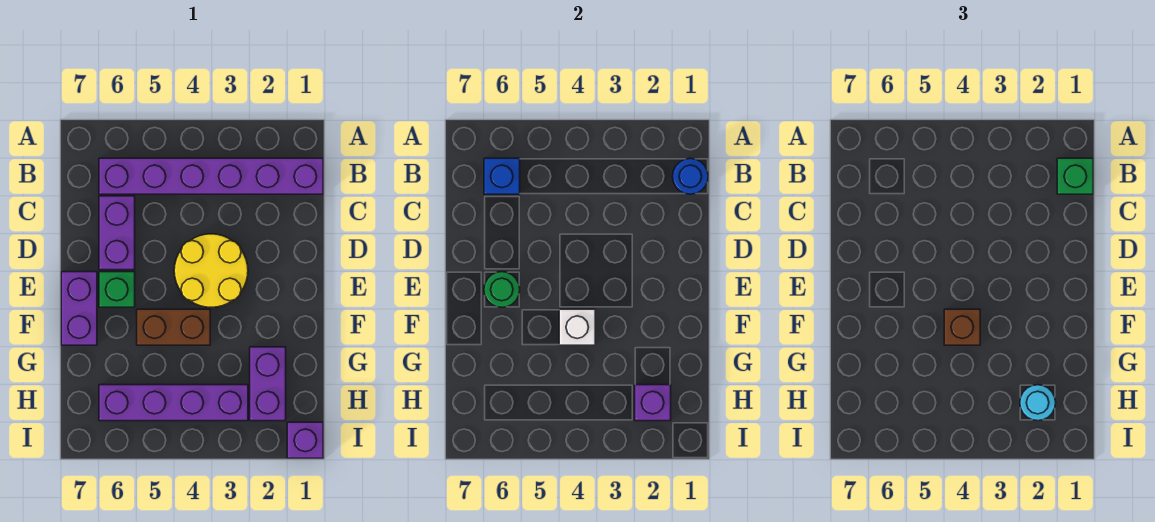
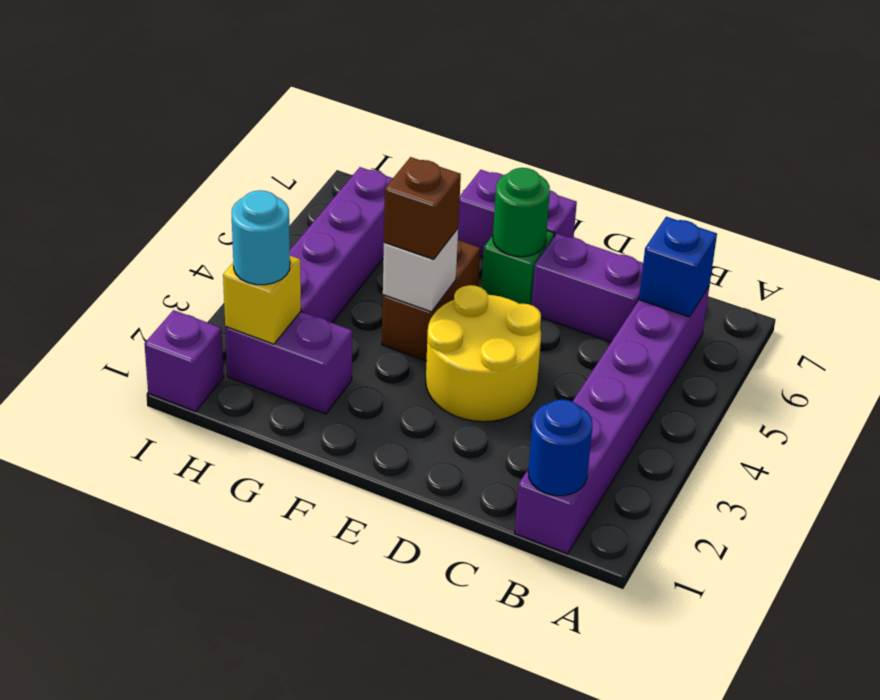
green 1x1 brick [1057,158,1093,194] -> none
purple 1x1 brick [635,385,671,421] -> yellow 1x1 brick [223,256,301,344]

